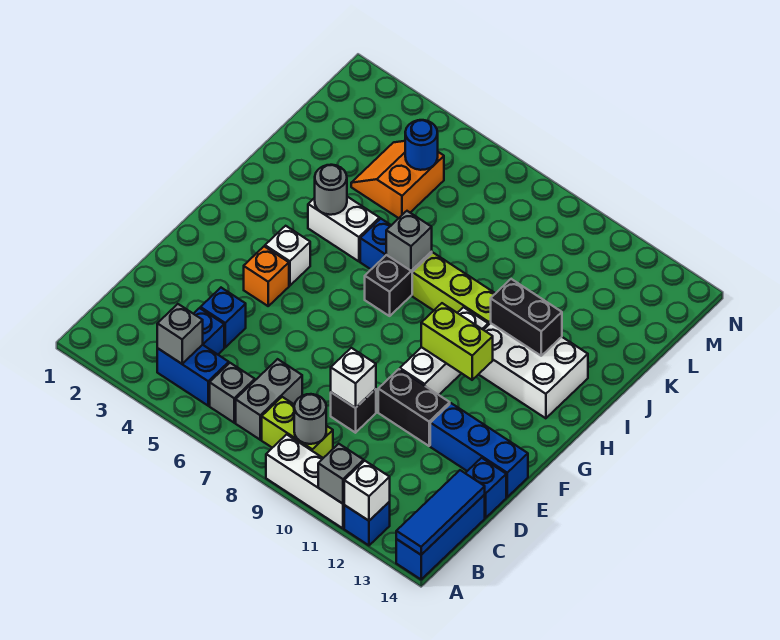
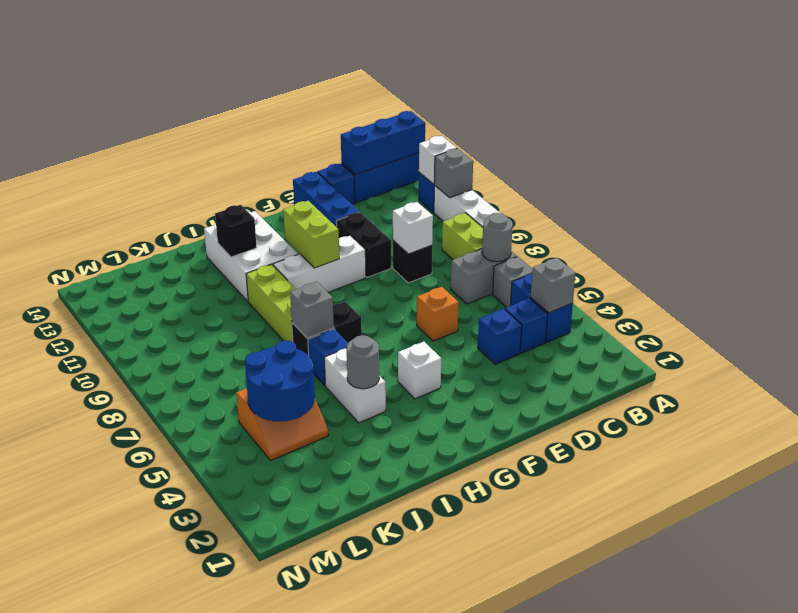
blue 1x3 tile [396,470,485,555] -> blue 1x3 brick [341,111,425,175]
grey 1x1 round brick [294,394,326,444] -> grey 1x1 round brick moved to [482,213,513,262]
orange 1x1 brick [244,246,289,306] -> orange 1x1 brick moved to [417,287,459,341]
black 1x2 brick [491,279,562,356] -> black 1x1 brick [215,205,257,257]
blue 1x1 round brick [405,120,438,170] -> blue 2x2 round brick [245,340,315,421]

